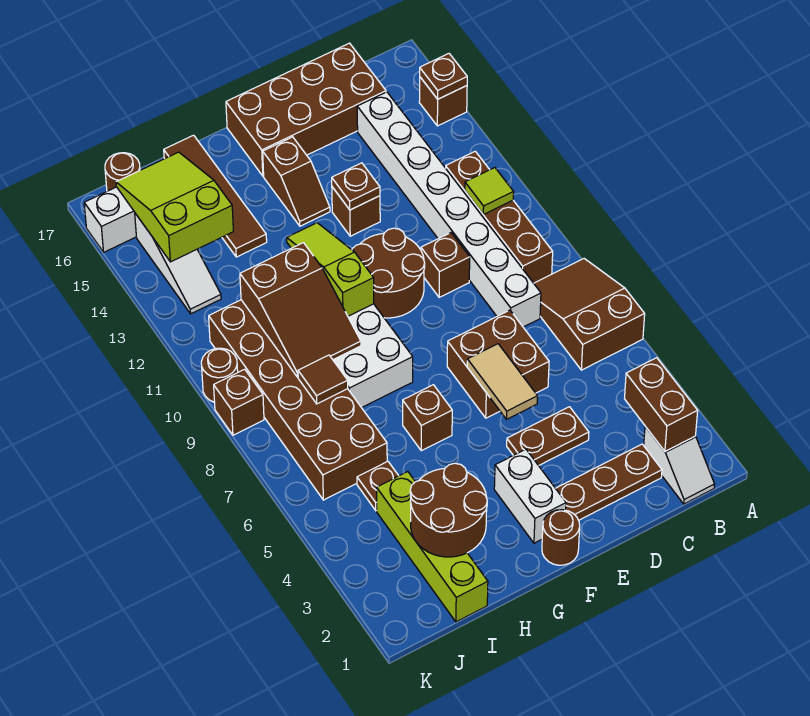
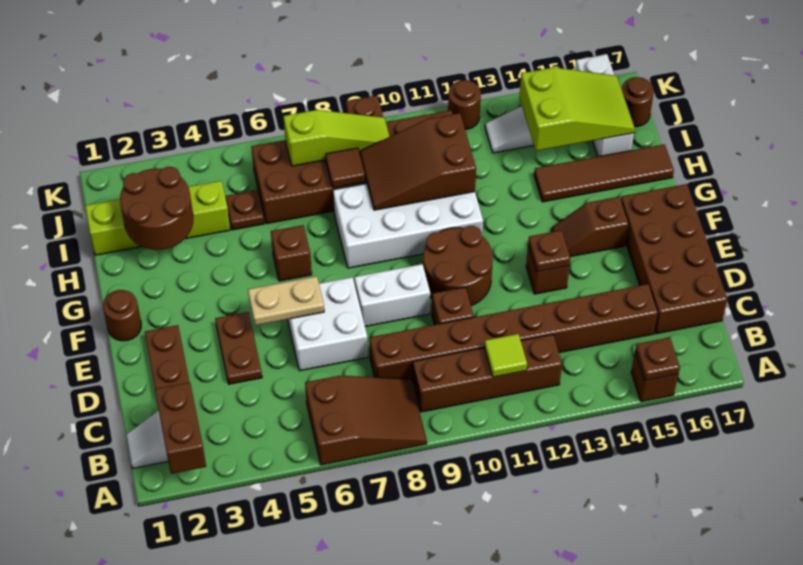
brown 1x2 brick [625,358,698,451] -> brown 1x2 brick turned to [155,382,206,474]
white 1x8 brick [357,92,541,327] -> brown 1x8 brick [369,284,658,381]
brown 2x2 brick [447,310,549,418] -> white 2x2 brick [288,277,368,371]
tan 1x2 tile [467,344,538,419] -> tan 1x2 plate [248,276,324,325]
white 1x2 brick [494,449,566,543] -> white 1x2 brick moved to [354,264,430,326]
lime 1x3 slope [287,223,374,316] -> lime 1x3 slope moved to [284,110,390,166]
brown 1x1 round brick [201,348,238,402] -> brown 1x1 round brick moved to [448,80,481,130]

